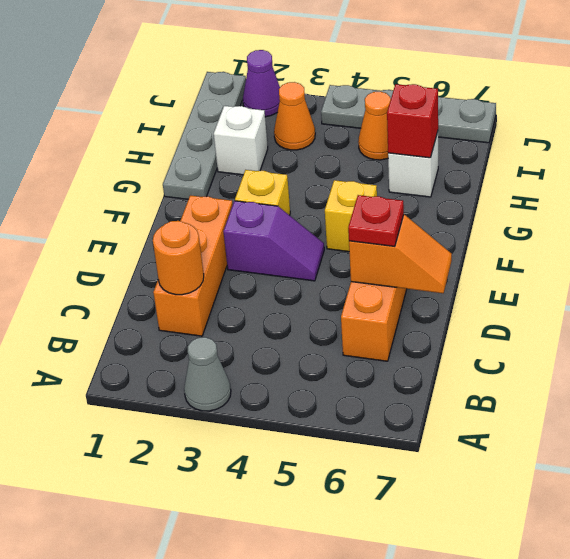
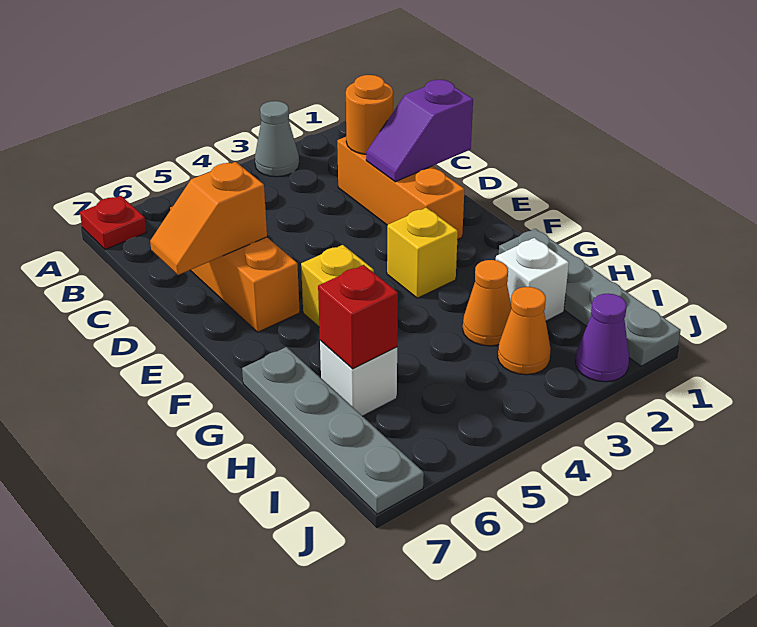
red 1x1 plate [348,195,404,246] -> red 1x1 plate moved to [80,196,146,250]
purple 1x2 slope [224,201,324,281] -> purple 1x2 slope moved to [366,80,473,182]
orange 1x1 cone [358,91,391,160] -> orange 1x1 cone moved to [463,260,511,346]
grey 1x4 plate [321,85,496,143] -> grey 1x4 plate turned to [242,347,424,514]

